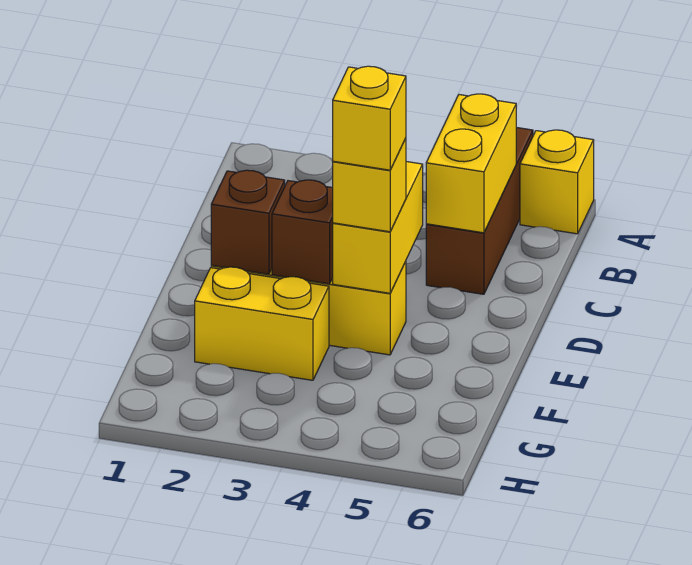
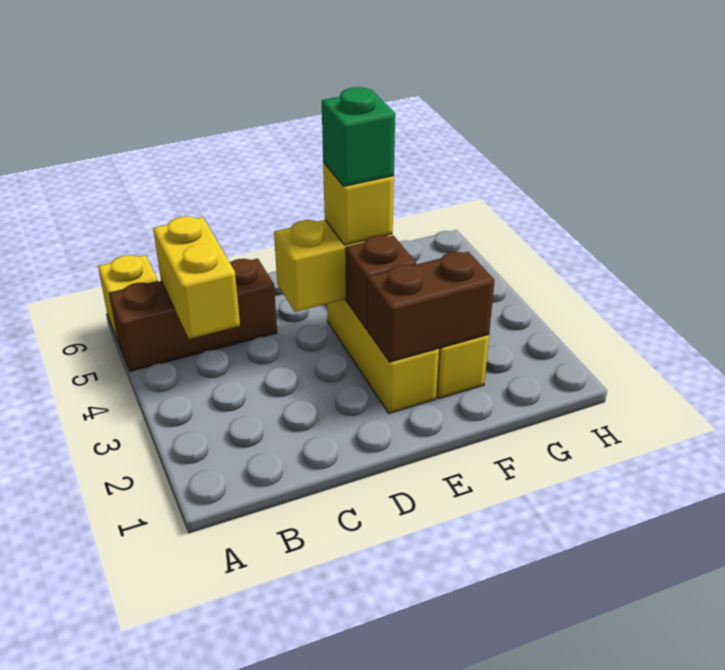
yellow 1x2 brick [426,94,516,233] -> yellow 1x2 brick turned to [153,216,240,339]
brown 1x1 brick [211,170,285,274] -> brown 1x2 brick [368,252,495,362]
yellow 1x1 brick [333,66,406,170] -> green 1x1 brick [322,87,395,186]

